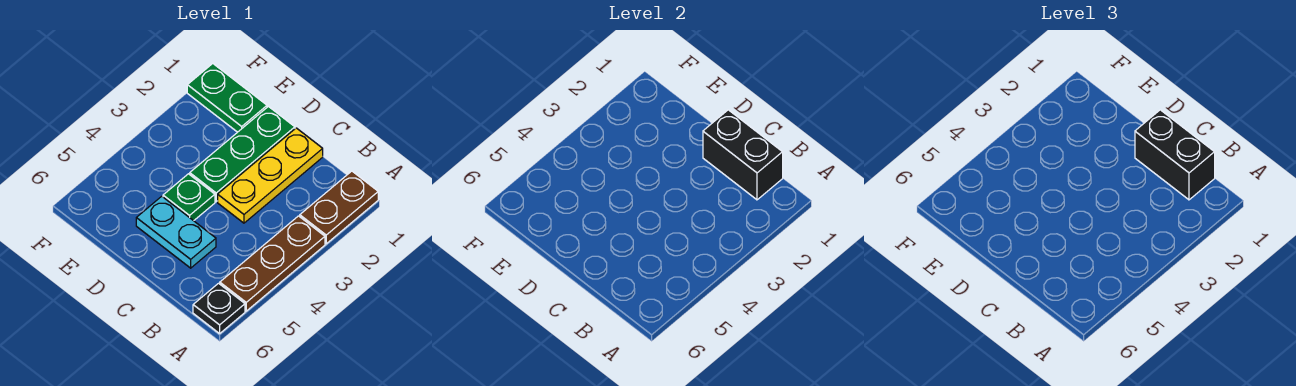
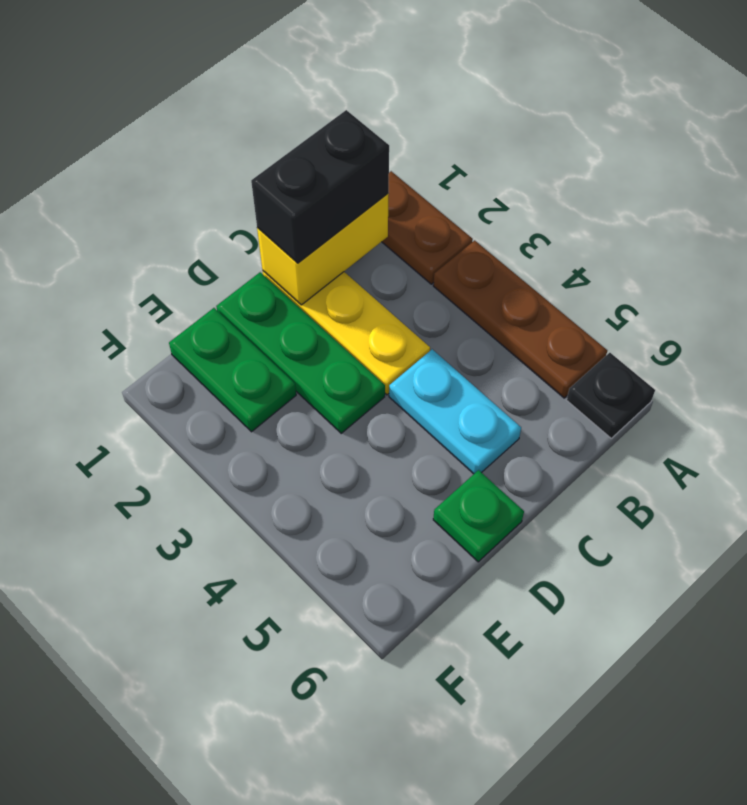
black 1x2 brick [703,110,783,200] -> yellow 1x2 brick [257,194,389,305]
cyan 1x2 plate [136,196,216,268] -> cyan 1x2 plate turned to [389,349,521,474]
green 1x1 plate [163,174,215,221] -> green 1x1 plate moved to [433,470,524,562]
green 1x2 plate [187,64,267,132] -> green 1x2 plate turned to [169,308,296,432]

